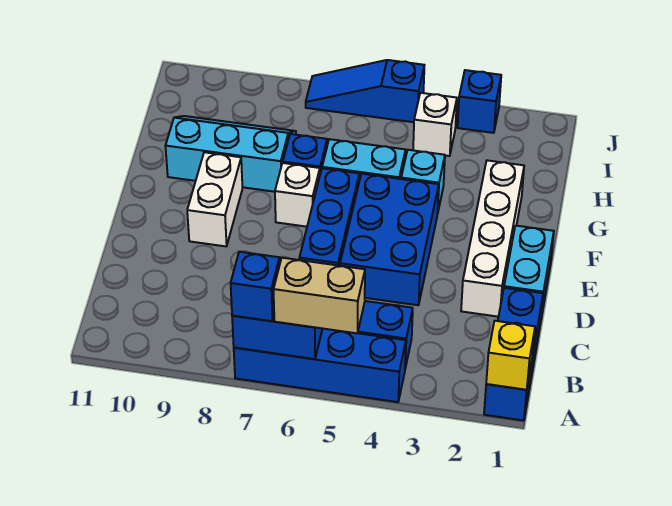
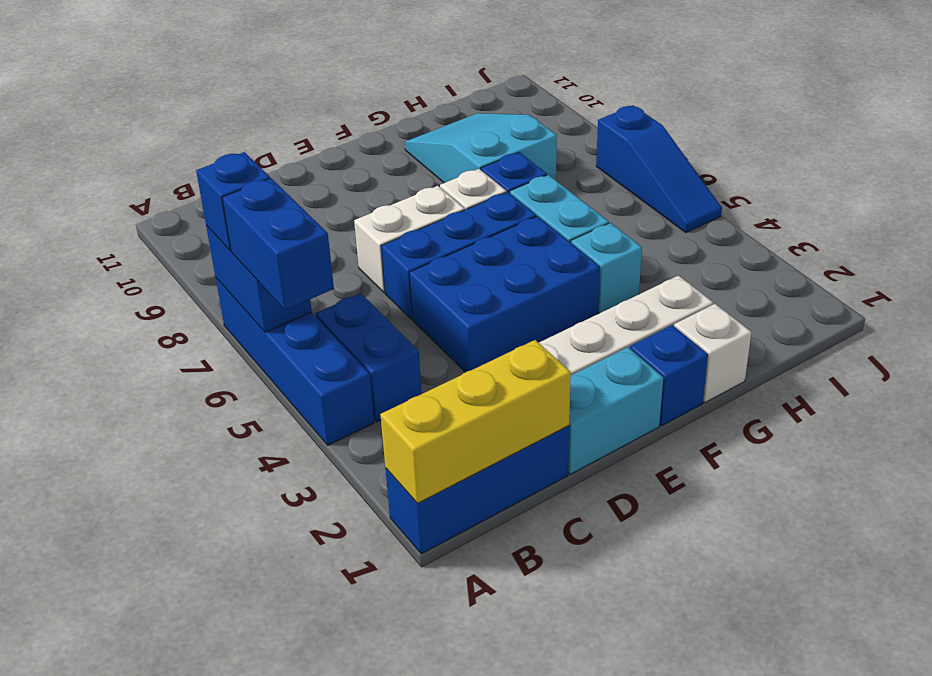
yellow 1x1 brick [486,321,535,390] -> yellow 1x3 brick [380,340,571,503]
tan 1x2 brick [274,258,365,333] -> blue 1x2 brick [222,178,334,310]
white 1x2 brick [187,152,242,246] -> white 1x2 brick moved to [354,186,465,292]
cyan 2x3 slope [166,116,296,192] -> cyan 2x3 slope turned to [405,113,557,183]
white 1x1 brick [413,93,457,156] -> white 1x1 brick moved to [674,304,751,402]
blue 1x1 brick [458,70,501,133] -> blue 1x1 brick moved to [630,325,708,426]
blue 1x3 slope [306,60,424,122] -> blue 1x3 slope turned to [596,105,722,233]

